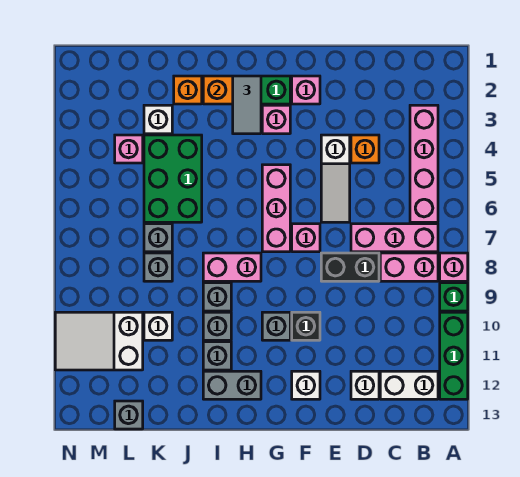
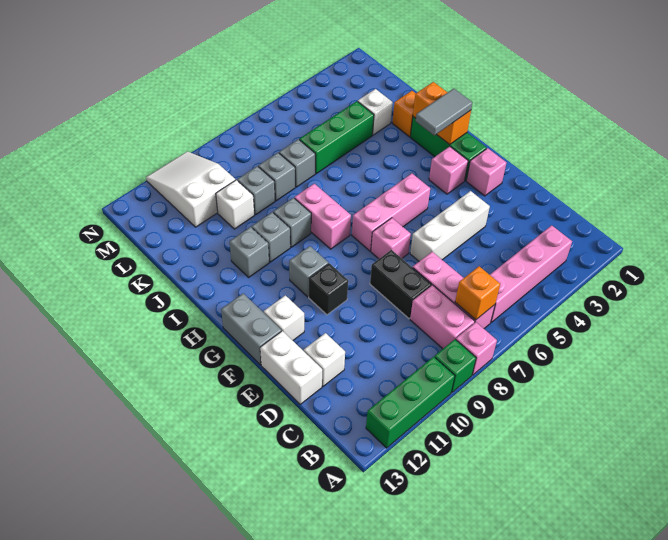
white 1x2 brick [380,371,438,399] -> white 1x2 brick moved to [260,331,322,404]
orange 1x1 brick [351,135,379,163] -> orange 1x1 brick moved to [455,266,500,320]
white 1x3 slope [321,135,350,222] -> white 1x3 brick [410,191,490,261]
grey 1x2 brick [203,371,261,399] -> grey 1x2 brick moved to [221,293,281,365]
green 2x3 brick [144,135,202,222] -> green 1x3 brick [299,101,374,174]
pink 1x1 brick [115,135,143,163] -> none
grey 1x1 brick [115,401,143,429] -> grey 1x1 brick moved to [237,166,275,215]

